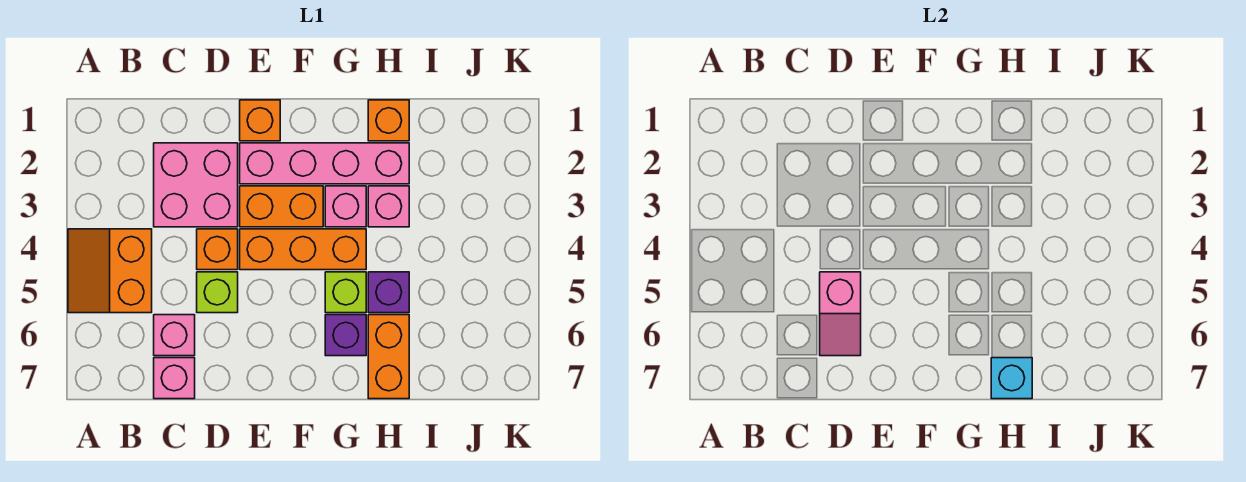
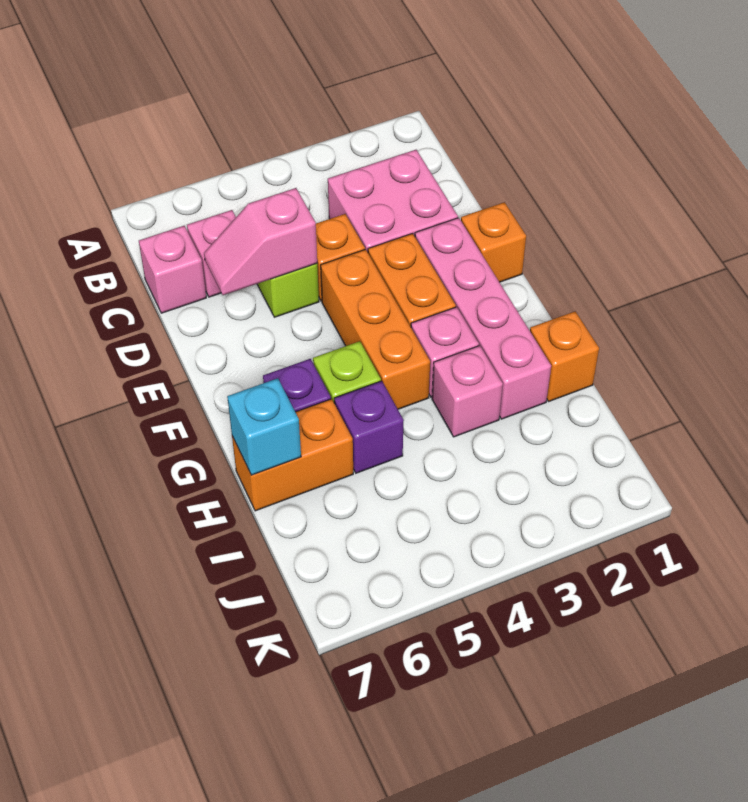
orange 2x2 slope [68,229,152,313] -> none

